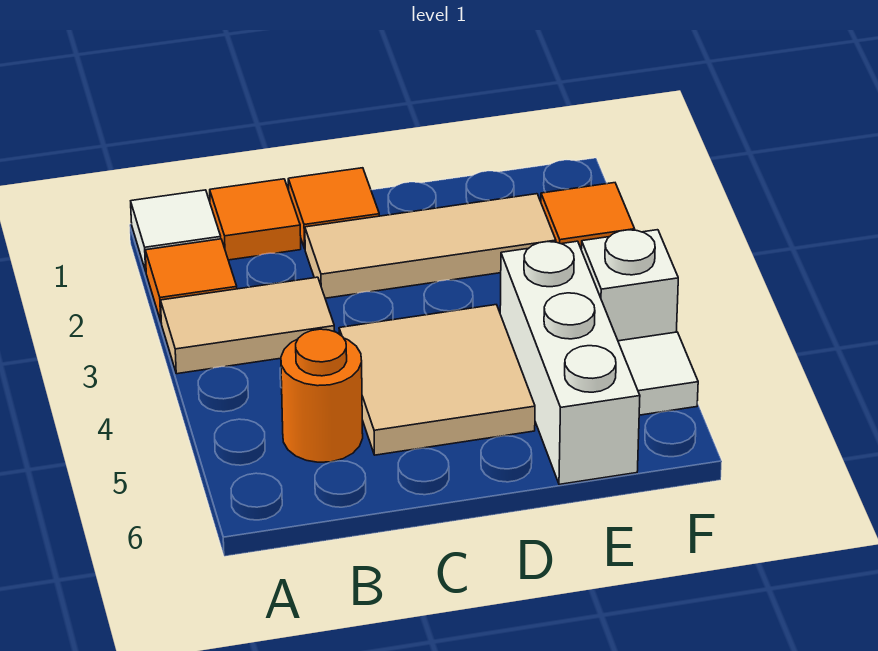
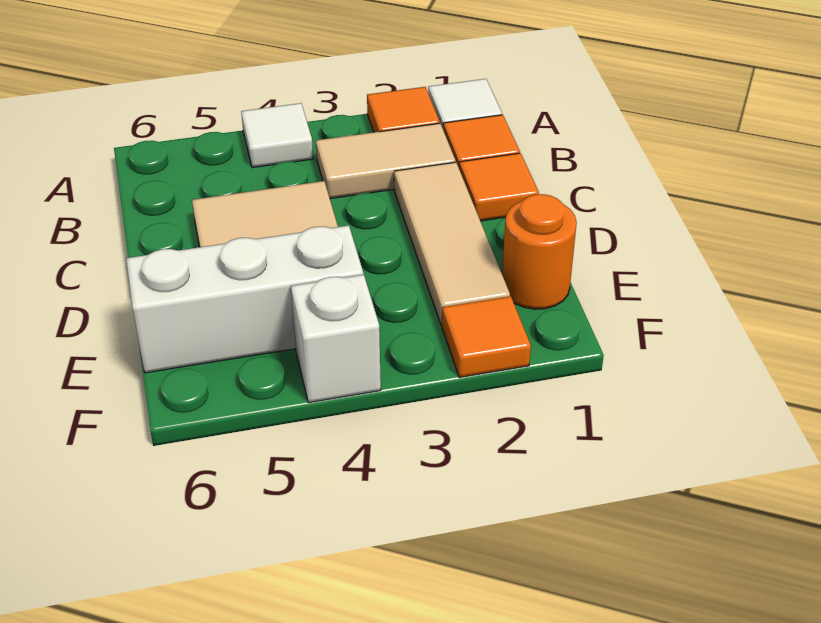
tan 1x2 tile [161,277,335,374] -> tan 1x2 tile turned to [316,123,456,199]
orange 1x1 round brick [281,329,363,462] -> orange 1x1 round brick moved to [502,194,577,309]
white 1x1 tile [618,332,698,415] -> white 1x1 tile moved to [241,103,313,168]

